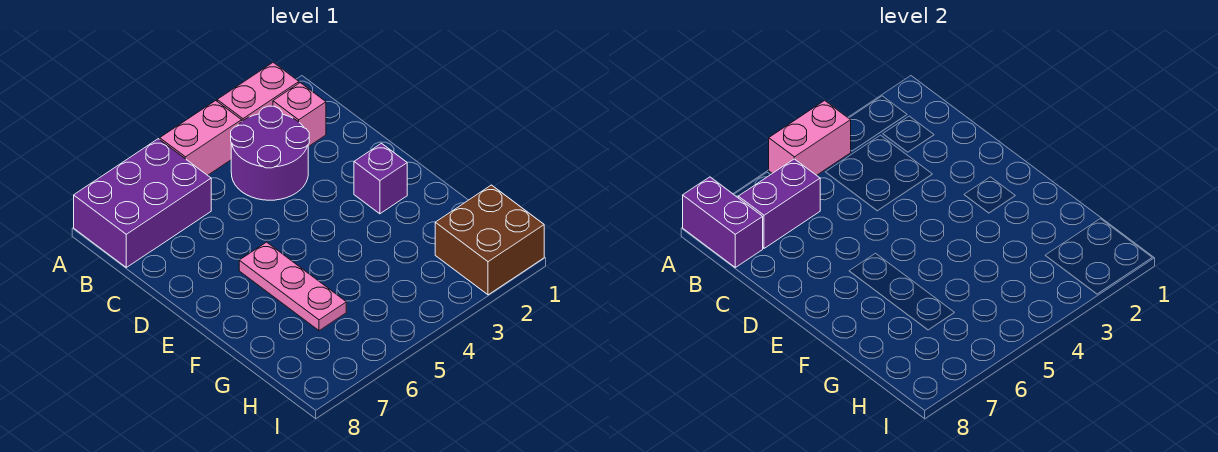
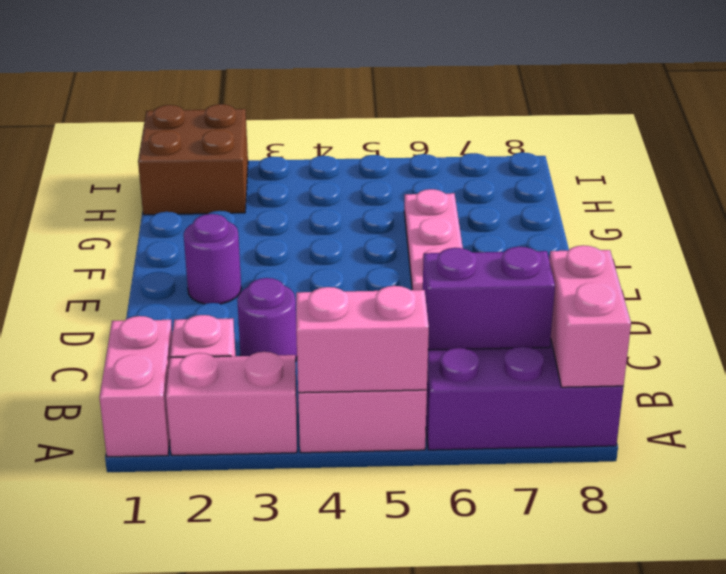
none -> pink 1x2 brick [99,316,173,457]
purple 1x2 brick [683,177,763,267] -> pink 1x2 brick [549,245,631,387]
purple 2x2 round brick [231,106,309,200] -> purple 1x1 round brick [237,278,297,361]
purple 1x1 brick [354,143,407,214] -> purple 1x1 round brick [184,214,241,304]

